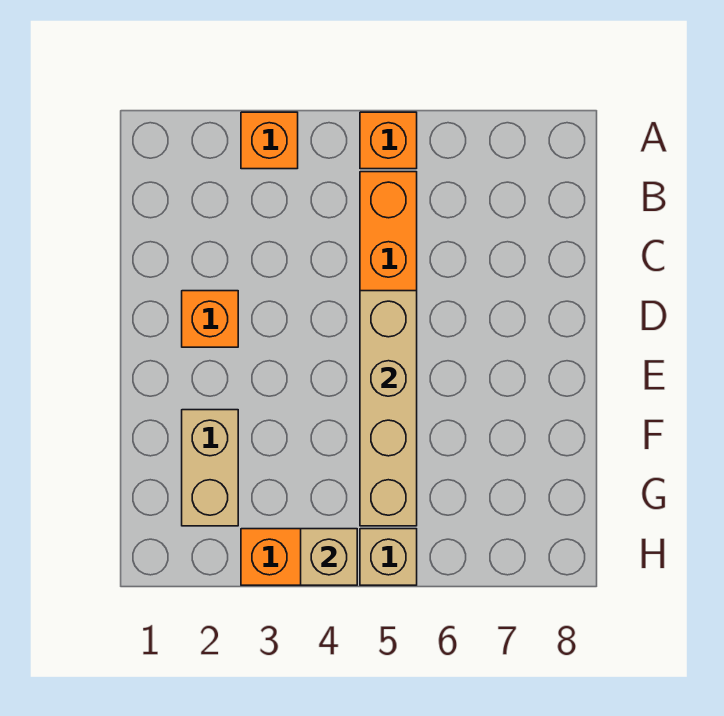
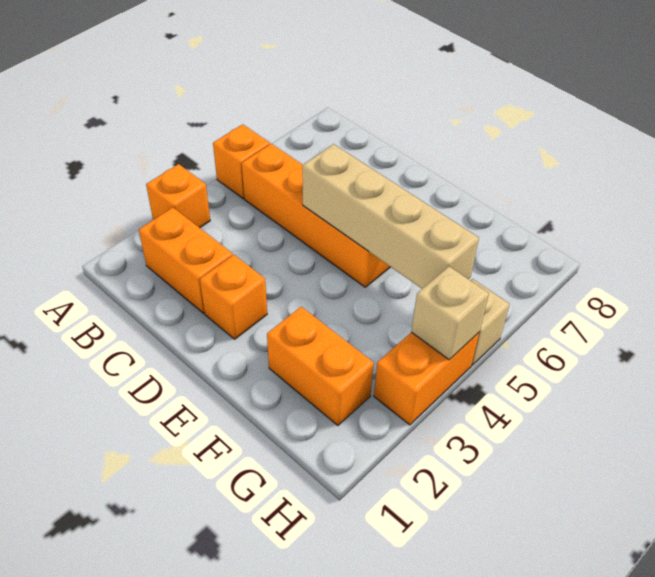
none -> orange 1x2 brick [139,207,233,313]
tan 1x2 brick [182,410,238,526] -> orange 1x2 brick [267,307,374,425]

